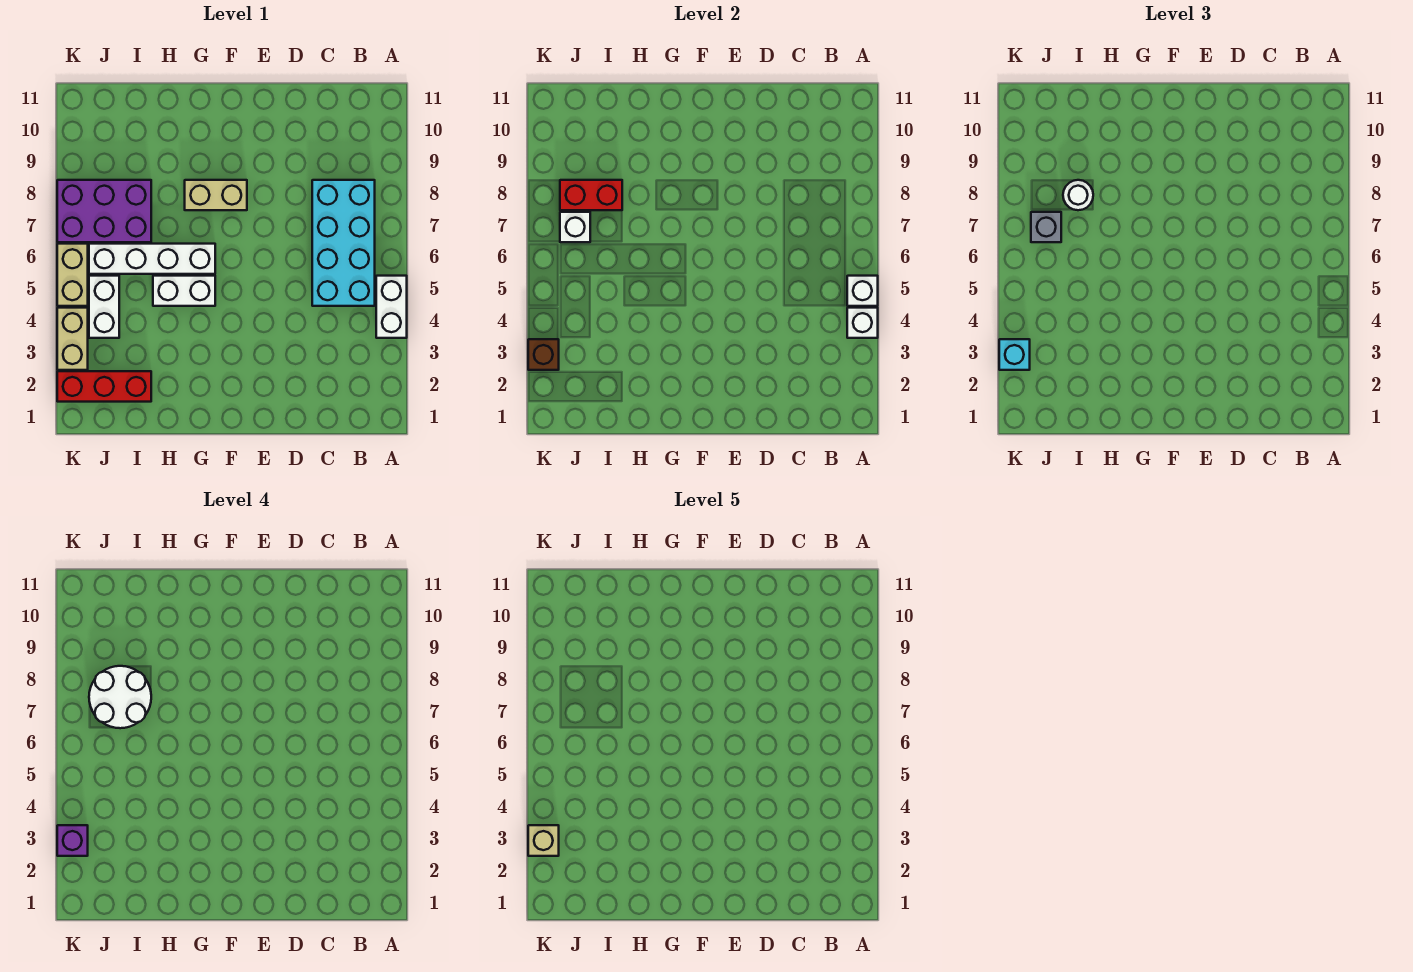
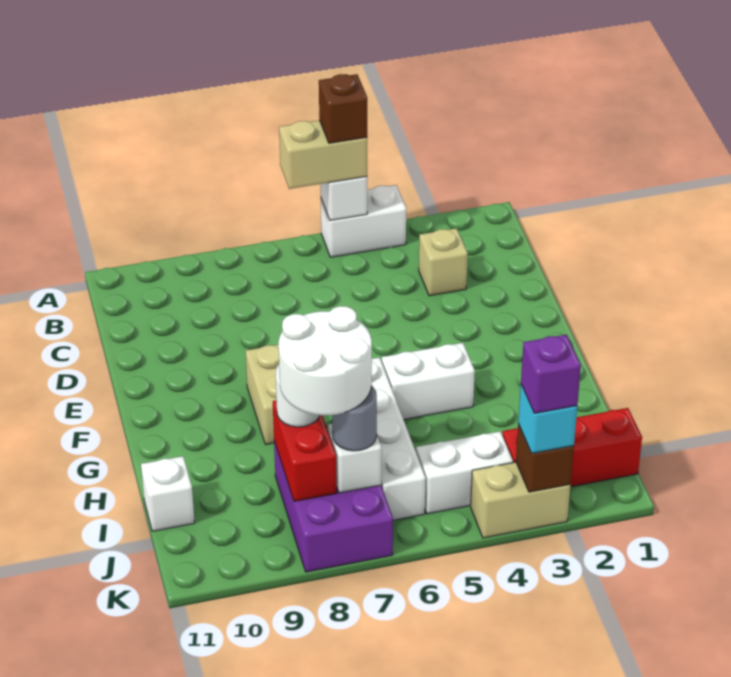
white 1x1 brick [847,308,878,338] -> white 1x1 brick moved to [141,456,195,531]
none -> brown 1x1 brick [319,74,367,143]
cyan 2x4 brick [312,180,375,306] -> none
white 1x2 brick [153,276,215,306] -> white 1x2 brick turned to [382,343,475,419]
red 1x3 brick [57,371,151,402] -> red 1x3 brick turned to [502,408,642,487]
grey 1x1 brick [1031,212,1061,242] -> grey 1x1 round brick [332,386,377,451]
tan 1x1 brick [528,825,559,856] -> tan 1x1 brick moved to [419,228,468,296]
tan 1x2 brick [57,244,88,306] -> tan 1x2 brick moved to [279,120,367,189]

